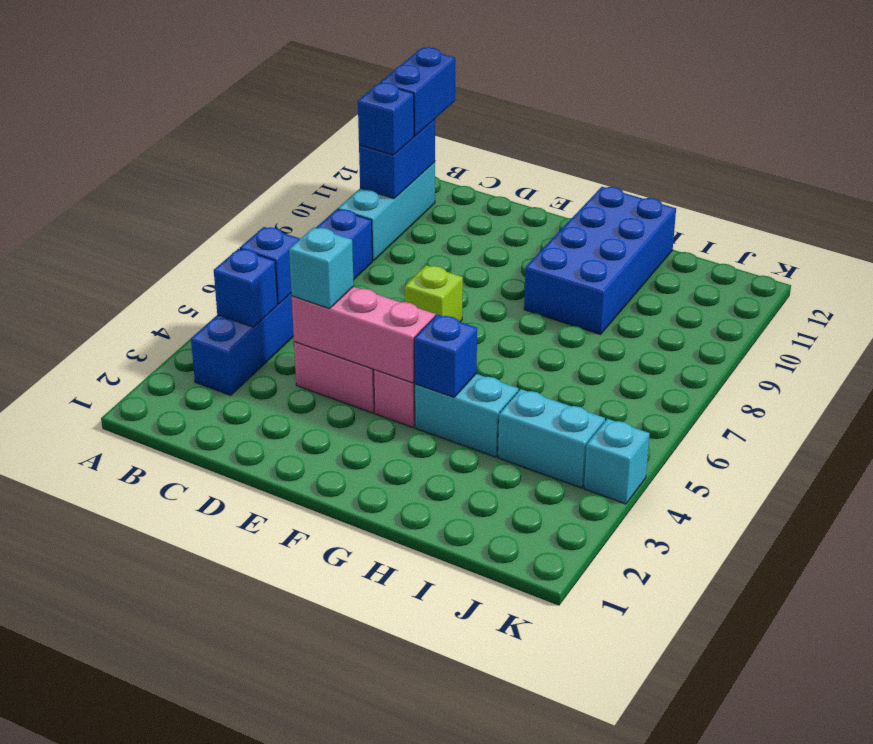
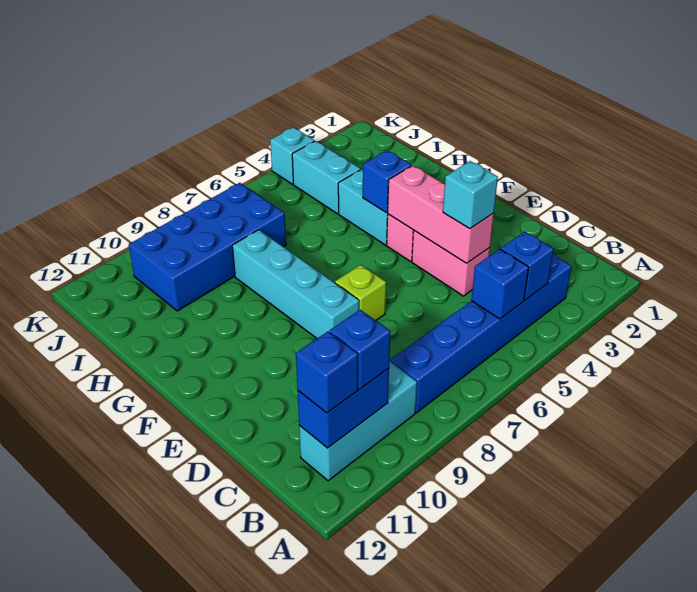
blue 1x2 brick [380,47,455,136] -> blue 1x1 brick [296,332,358,413]
none -> cyan 1x4 brick [232,230,359,338]
blue 2x4 brick [524,187,676,334] -> blue 2x4 brick moved to [129,183,286,311]

